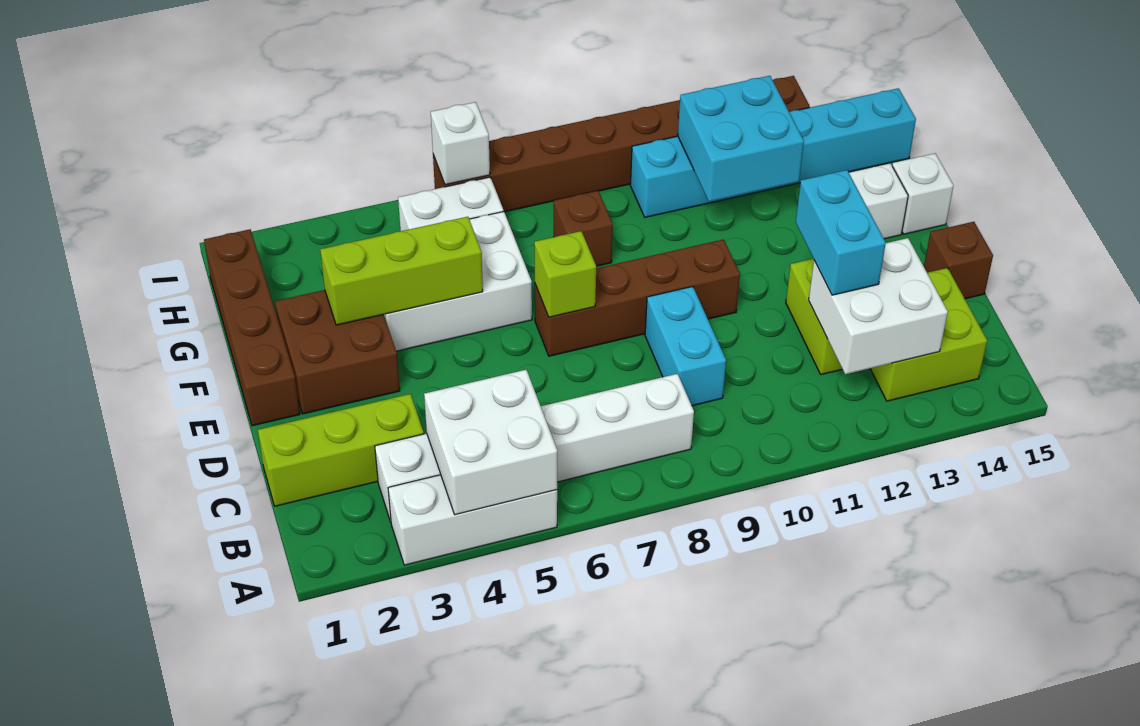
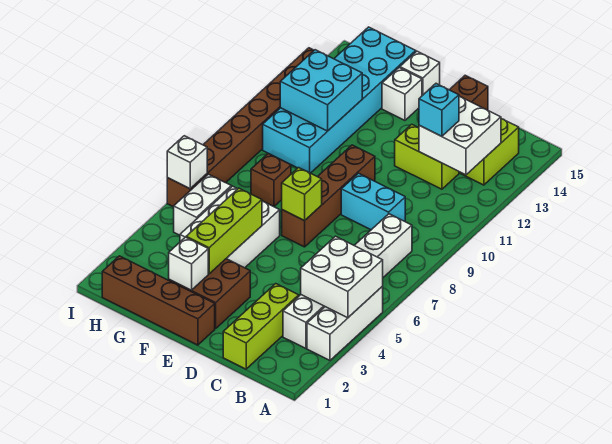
cyan 1x2 brick [796,170,886,295] -> cyan 1x1 brick [419,84,459,136]
none -> white 1x1 brick [169,237,208,290]
cyan 1x6 brick [630,88,916,217] -> cyan 2x6 brick [263,27,416,173]

